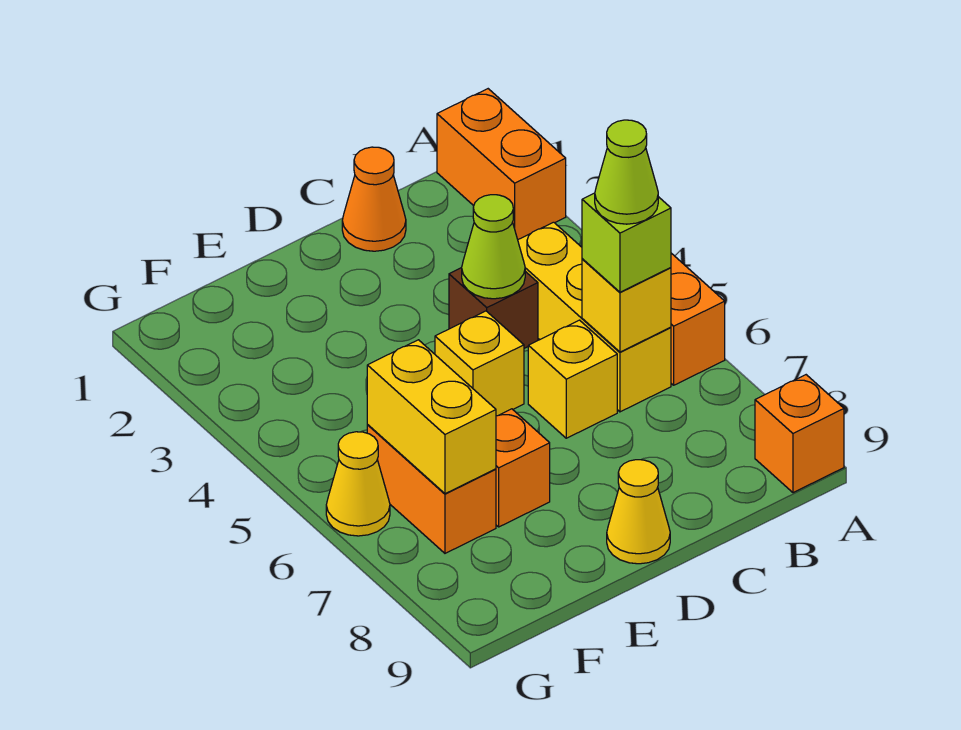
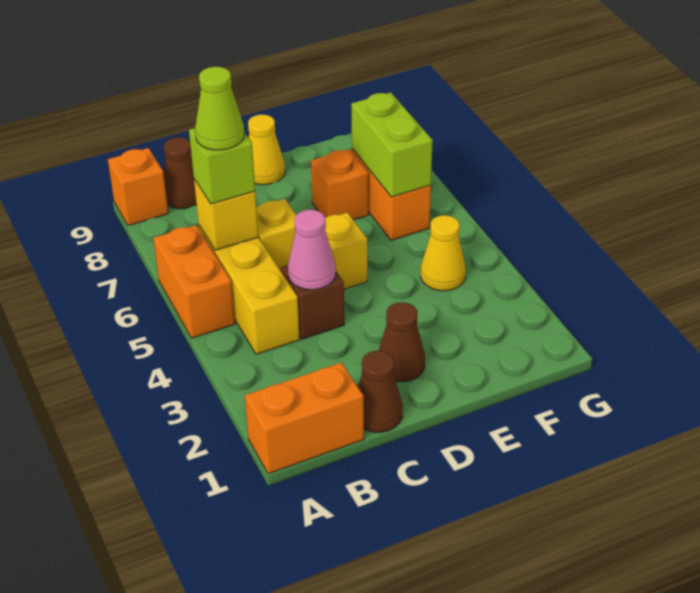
orange 1x2 brick [437,89,566,239] -> orange 1x2 brick turned to [245,363,364,474]
none -> brown 1x1 cone [163,137,197,209]
orange 1x1 cone [342,147,406,251] -> brown 1x1 cone [358,351,403,432]
lime 1x1 cone [462,195,525,299] -> pink 1x1 cone [288,210,336,290]
none -> brown 1x1 cone [379,302,425,382]
yellow 1x2 brick [367,340,496,494] -> lime 1x2 brick [351,93,433,197]
yellow 1x1 cone [326,432,390,536] -> yellow 1x1 cone moved to [421,215,466,291]

